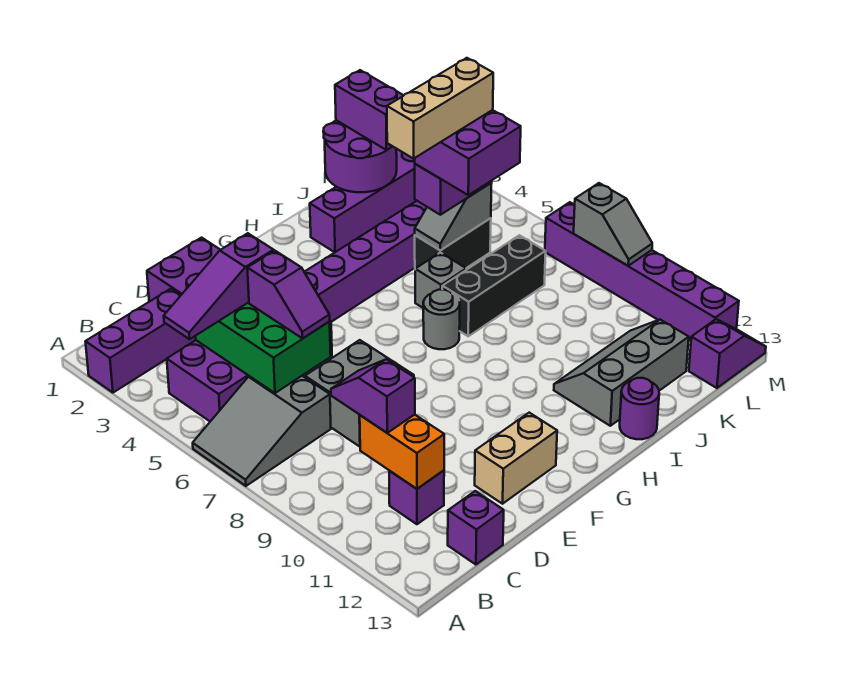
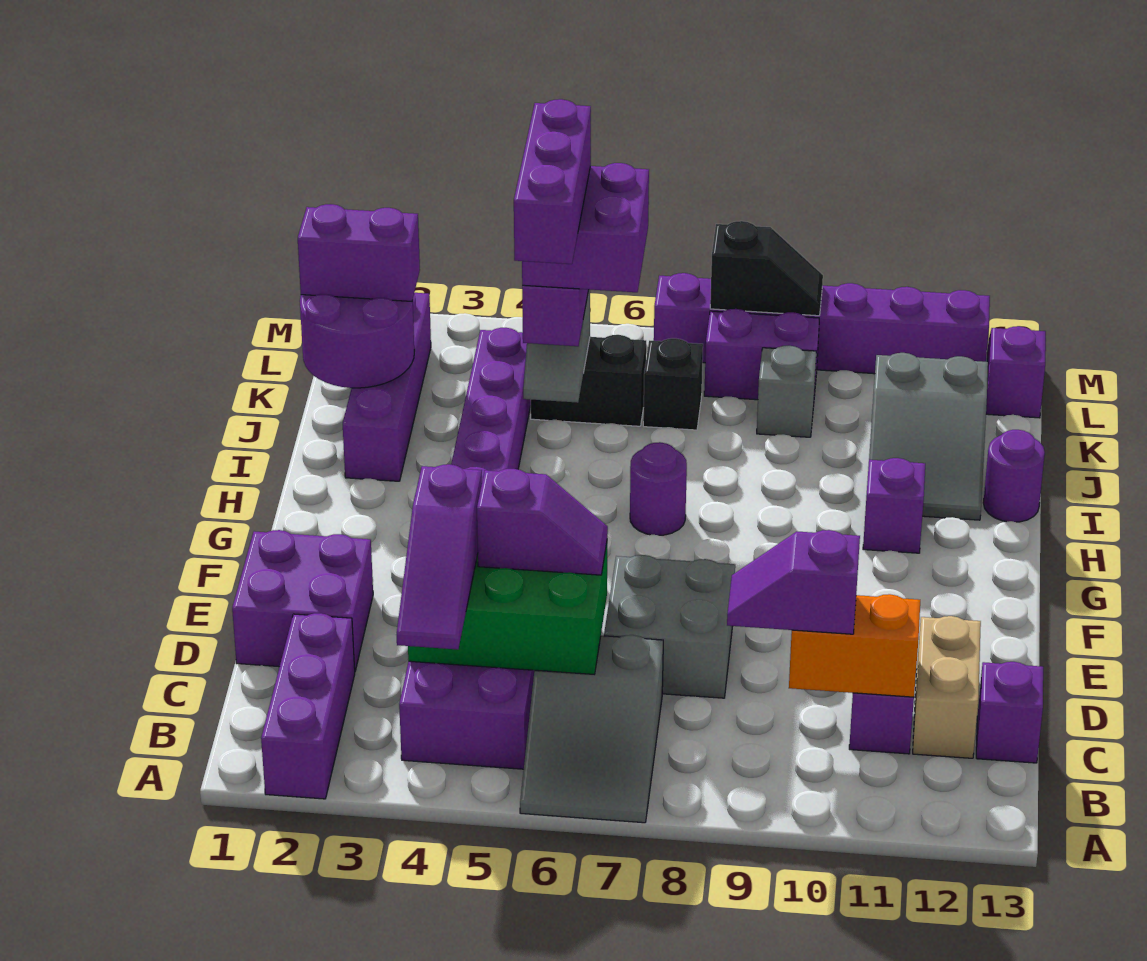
tan 1x2 brick [475,413,557,504] -> tan 1x2 brick moved to [913,616,981,758]
grey 1x1 round brick [423,290,460,349] -> purple 1x1 round brick [630,442,687,535]
none -> purple 1x1 brick [863,458,925,553]
tan 1x3 brick [387,58,493,159] -> purple 1x3 brick [514,99,591,264]
grey 1x1 brick [415,253,466,308] -> grey 1x1 brick moved to [757,346,816,437]
black 1x3 brick [442,235,546,336] -> black 1x1 brick [643,338,703,430]
grey 2x3 slope [554,320,689,426] -> grey 2x3 slope turned to [869,353,988,520]
black 1x2 brick [415,218,491,269] -> black 1x2 brick turned to [531,335,646,426]
none -> purple 1x2 brick [704,309,819,400]
grey 1x2 slope [574,183,652,266] -> black 1x2 slope [710,221,823,316]

